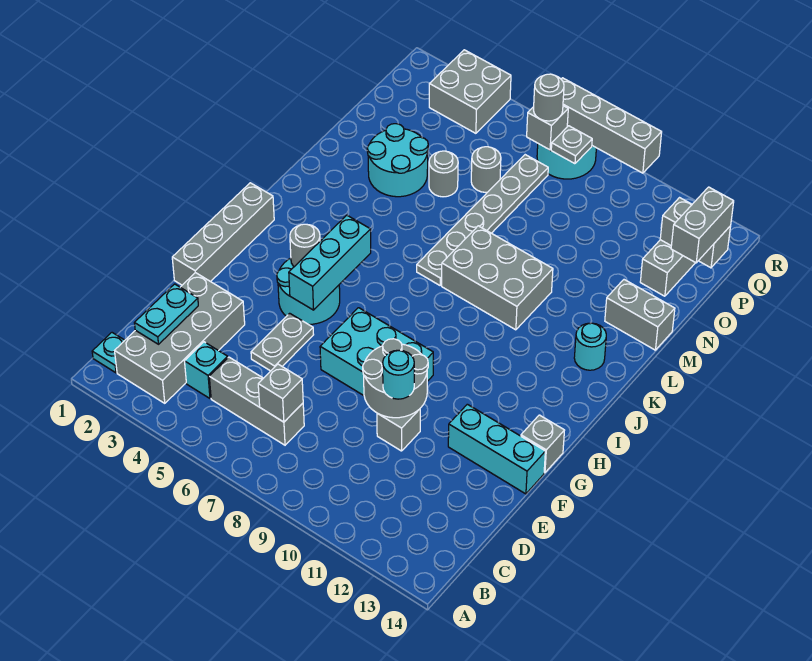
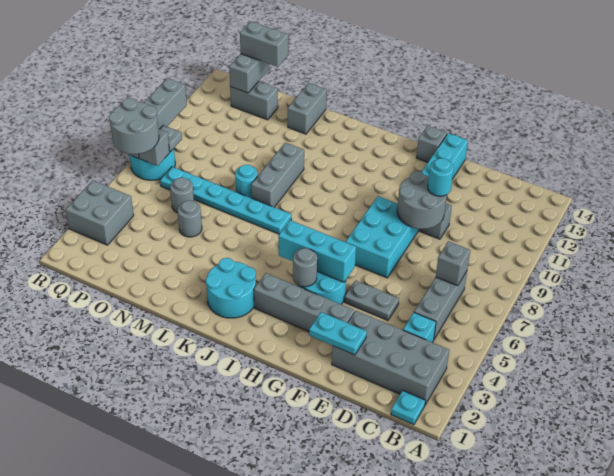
cyan 1x2 plate [135,284,198,344] -> cyan 1x2 plate moved to [309,312,367,355]
grey 1x4 brick [172,183,274,285] -> grey 1x4 brick moved to [254,273,355,332]
grey 1x6 plate [417,155,548,285] -> cyan 1x6 plate [160,167,291,234]
grey 2x3 brick [442,226,553,330] -> grey 1x3 brick [251,143,304,207]
cyan 1x1 round brick [574,323,606,370] -> cyan 1x1 round brick moved to [235,165,257,198]
cyan 2x2 round brick [367,124,428,197] -> cyan 2x2 round brick moved to [206,258,256,318]
grey 1x1 round brick [534,74,564,121] -> grey 2x2 round brick [109,98,159,154]

